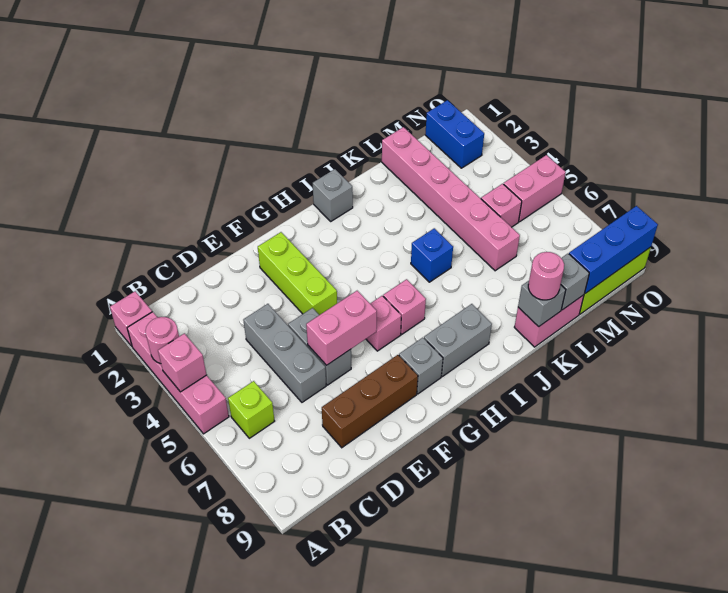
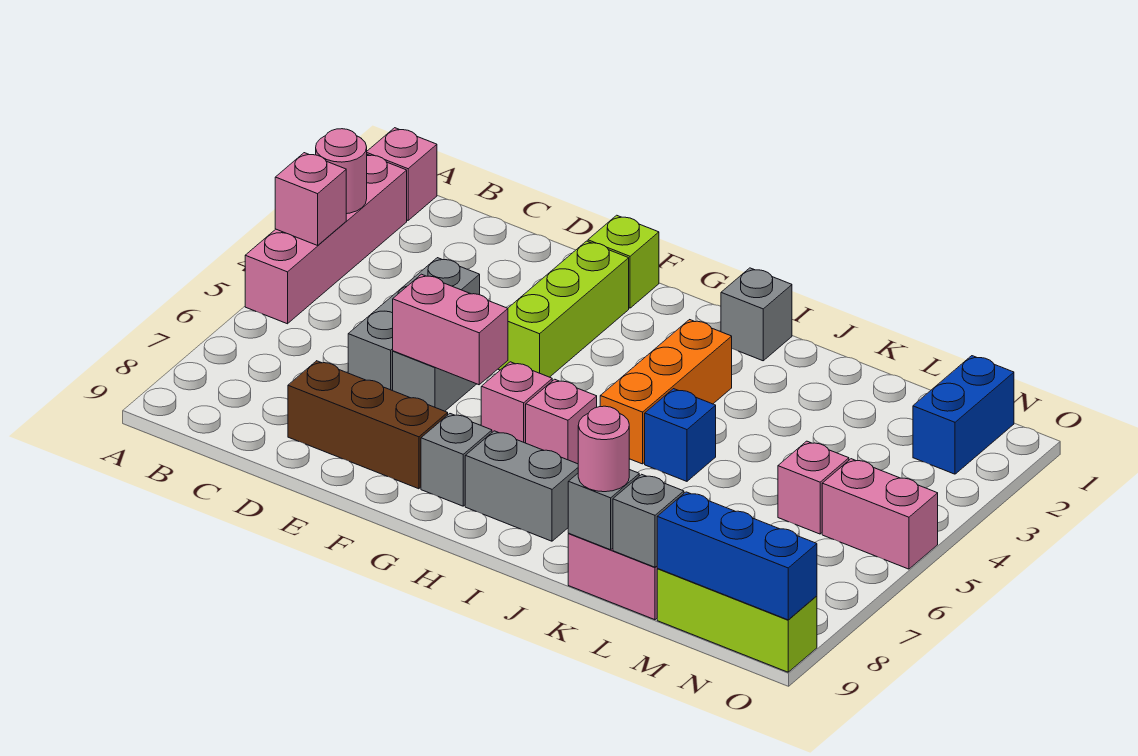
lime 1x1 brick [228,381,274,438] -> lime 1x1 brick moved to [588,215,659,308]
none -> orange 1x3 brick [600,320,732,464]
pink 1x6 brick [382,127,520,271] -> none

